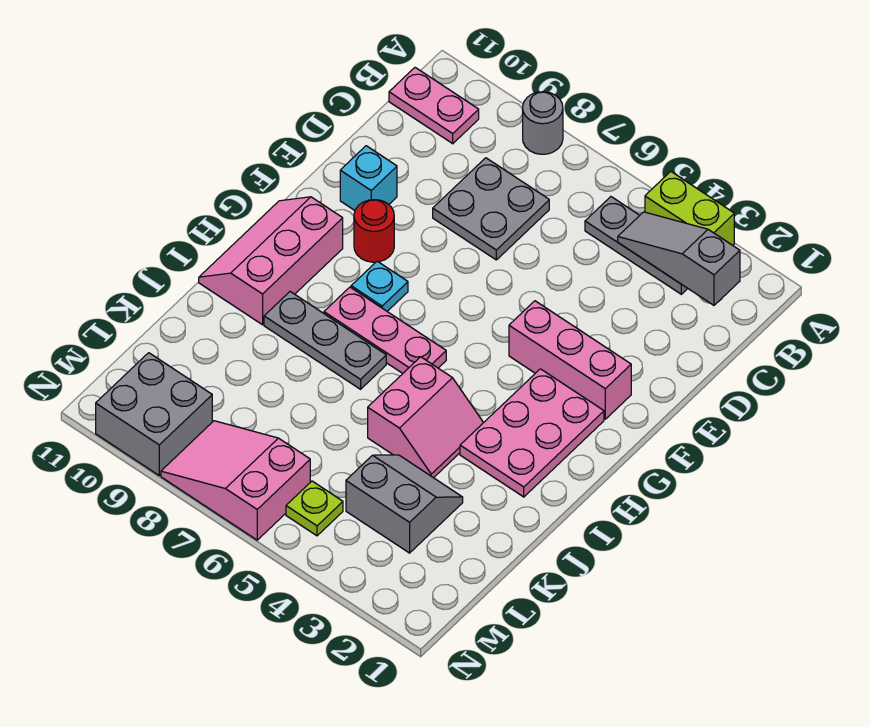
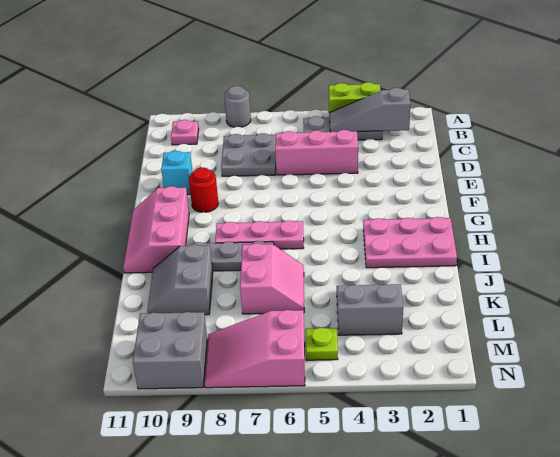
pink 1x2 plate [389,68,479,144] -> pink 1x1 plate [171,120,199,145]
pink 1x3 brick [509,301,631,419] -> pink 1x3 brick moved to [275,130,358,175]
pink 2x3 plate [460,369,604,497] -> pink 2x3 plate turned to [363,217,457,268]
cyan 1x1 plate [351,261,408,311] -> none
pink 2x2 slope [368,357,483,478] -> pink 2x2 slope moved to [240,243,304,314]
none -> grey 2x2 slope [147,245,213,315]

